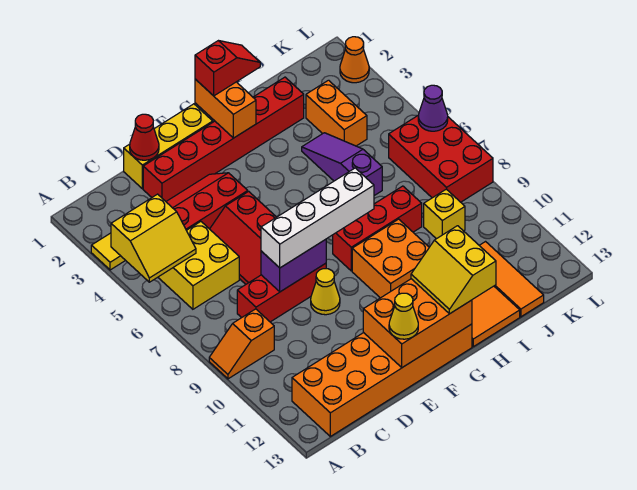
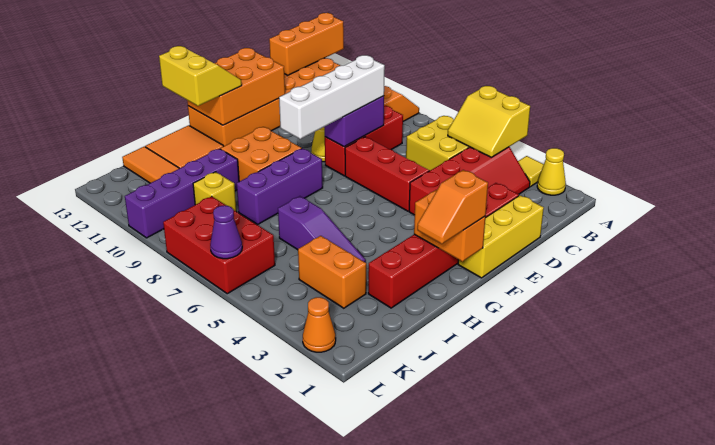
yellow 2x2 slope [111,194,196,282] -> yellow 2x2 slope turned to [448,86,530,157]
none -> orange 1x3 brick [269,13,344,75]
red 1x1 cone [130,114,159,160] -> none
yellow 1x1 cone [389,293,418,339] -> yellow 1x1 cone moved to [537,148,566,195]
red 1x2 slope [195,41,260,96] -> orange 1x2 slope [417,170,488,244]
red 1x3 brick [333,186,422,271] -> purple 1x3 brick [237,148,323,224]
none -> purple 1x4 brick [125,149,239,238]

